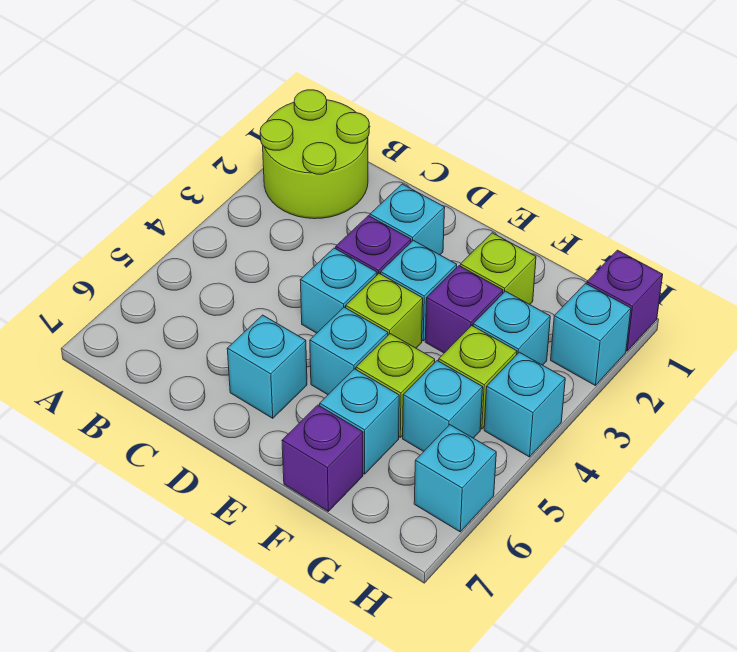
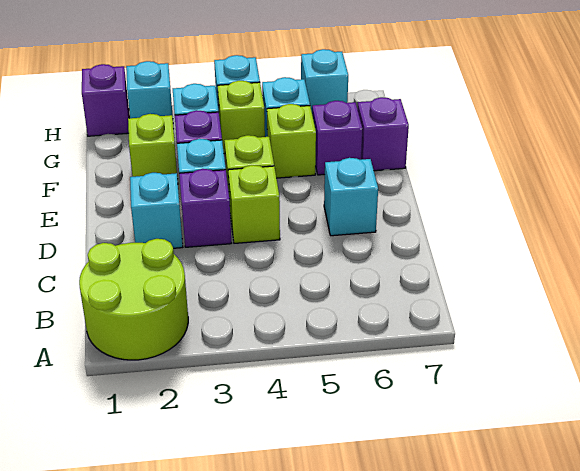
cyan 1x1 brick [300,248,377,333] -> lime 1x1 brick [228,165,280,243]
cyan 1x1 brick [310,307,388,395] -> none
cyan 1x1 brick [320,369,399,474] -> purple 1x1 brick [312,101,363,175]

